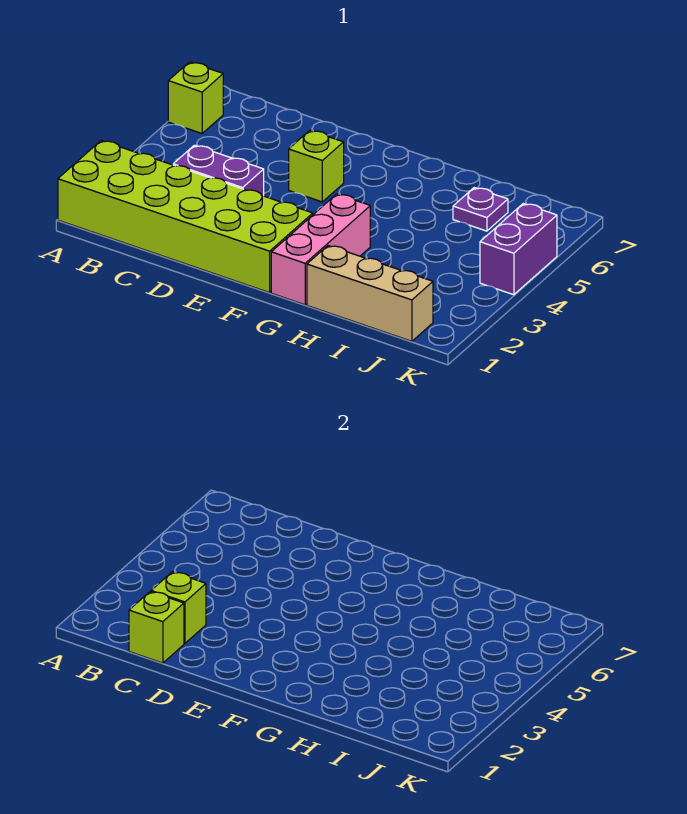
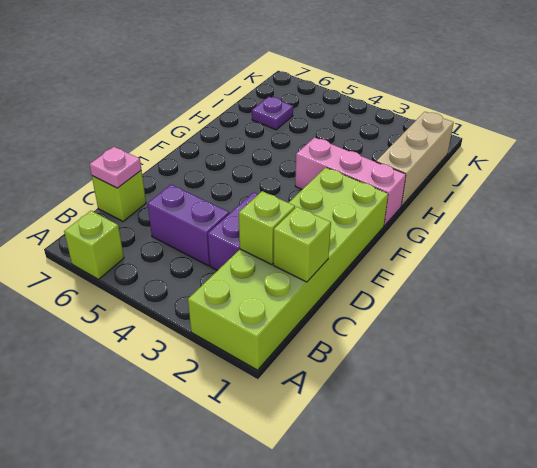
none -> pink 1x1 plate [89,147,141,188]
lime 1x1 brick [289,130,344,202] -> lime 1x1 brick moved to [92,171,146,221]
purple 1x2 brick [480,204,557,295] -> purple 1x2 brick moved to [147,185,229,266]

